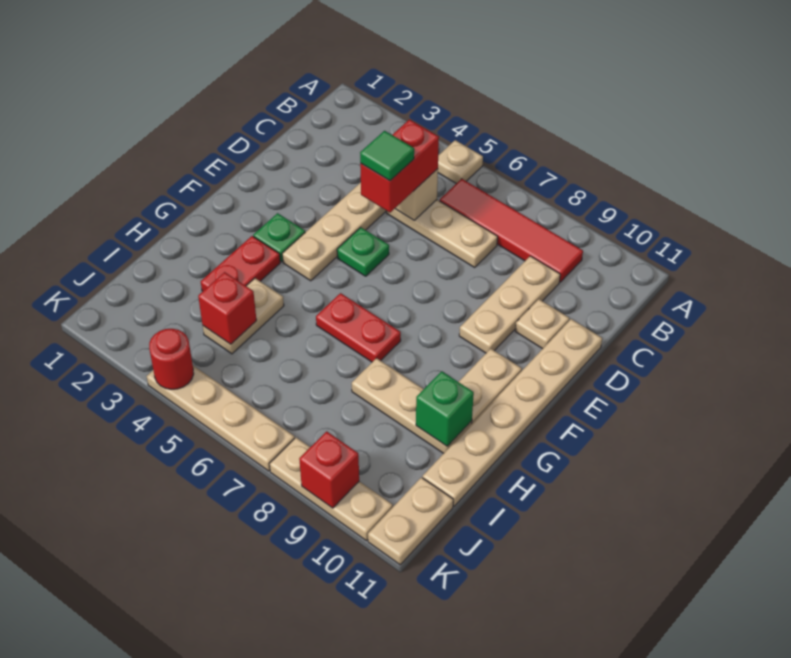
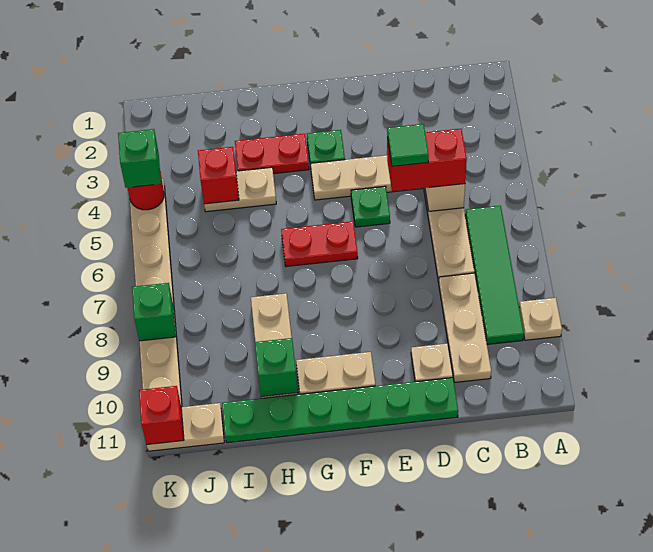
tan 1x1 plate [438,140,483,184] -> tan 1x1 plate moved to [519,298,562,340]
red 1x4 tile [440,179,583,282] -> green 1x4 tile [465,206,524,344]
tan 1x3 plate [459,256,560,353] -> tan 1x3 plate turned to [439,273,491,382]
tan 1x6 plate [423,319,602,506] -> green 1x6 plate [222,378,458,443]
red 1x2 plate [316,293,401,362] -> red 1x2 plate turned to [281,221,358,267]
none -> green 1x1 brick [118,129,161,188]
none -> green 1x1 brick [132,283,176,341]
red 1x1 brick [299,431,359,508] -> red 1x1 brick moved to [139,386,184,445]

